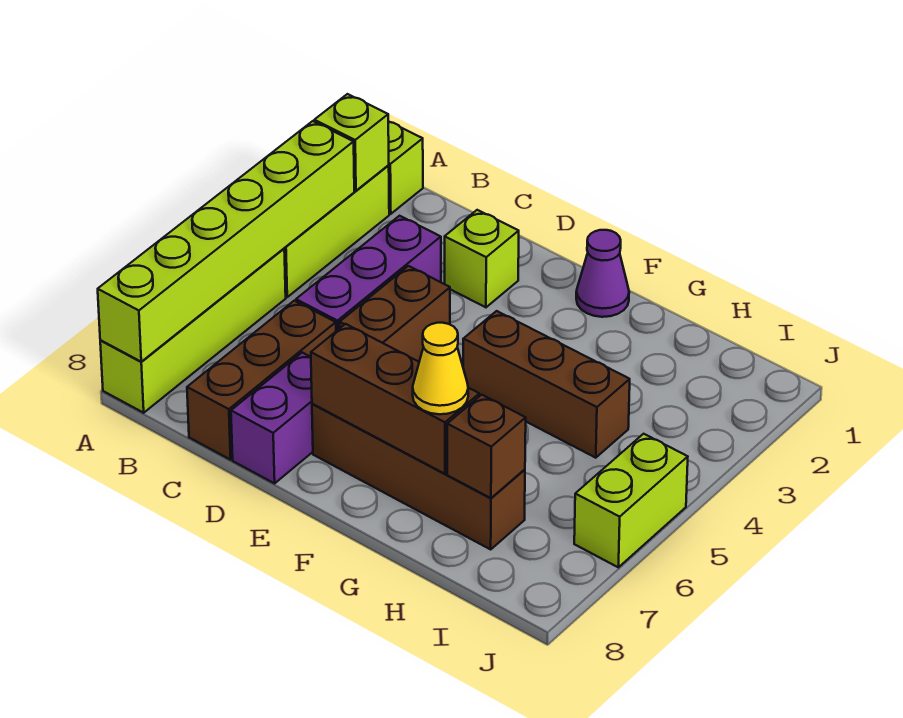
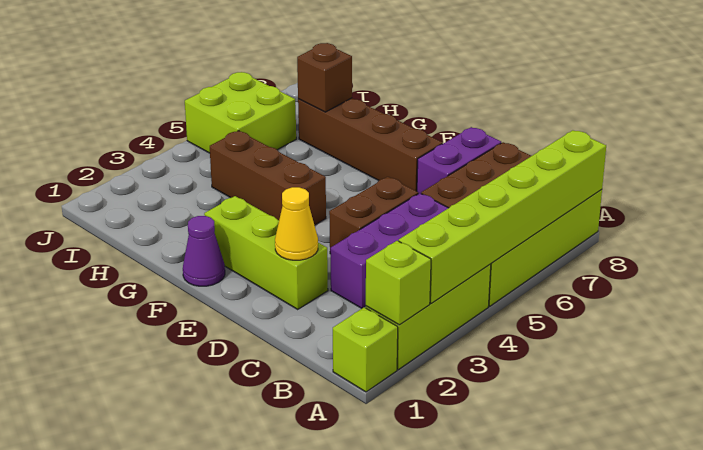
lime 1x1 brick [445,210,519,307] -> lime 1x3 brick [204,196,328,309]
brown 1x3 brick [311,324,479,474] -> none
yellow 1x1 cone [413,323,468,414] -> yellow 1x1 cone moved to [275,187,318,260]
lime 1x2 brick [574,434,688,567] -> lime 2x2 brick [185,72,296,153]

